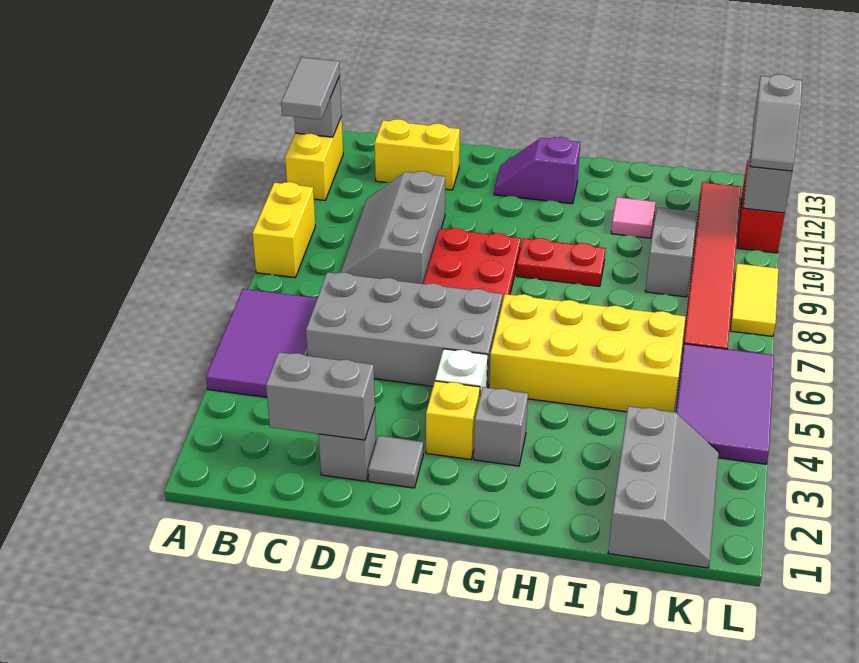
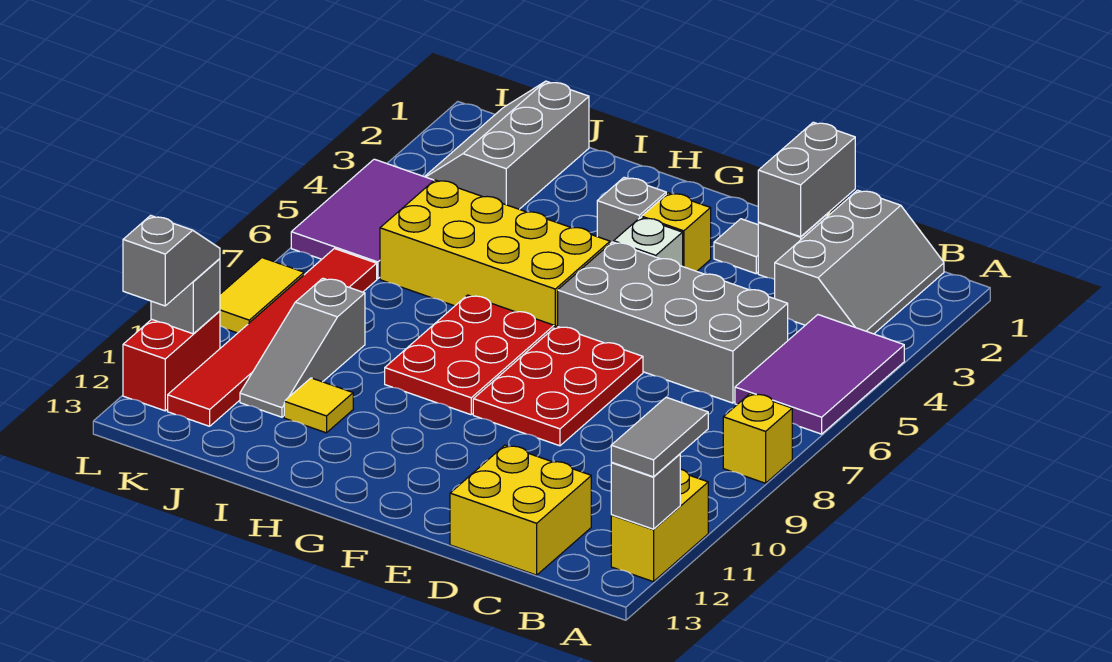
yellow 1x2 brick [252,182,315,278] -> yellow 1x1 brick [723,394,792,483]
grey 1x2 brick [266,352,375,440] -> grey 1x2 brick turned to [758,122,855,237]
grey 2x3 slope [340,171,445,284] -> grey 2x3 slope moved to [775,190,944,334]
yellow 1x2 brick [375,119,460,190] -> yellow 2x2 brick [450,445,591,575]
purple 1x2 slope [494,137,580,204] -> none
red 1x2 plate [517,238,606,286] -> red 2x3 plate [385,295,554,415]
pink 1x1 tile [611,197,656,238] -> yellow 1x1 tile [284,378,353,433]

